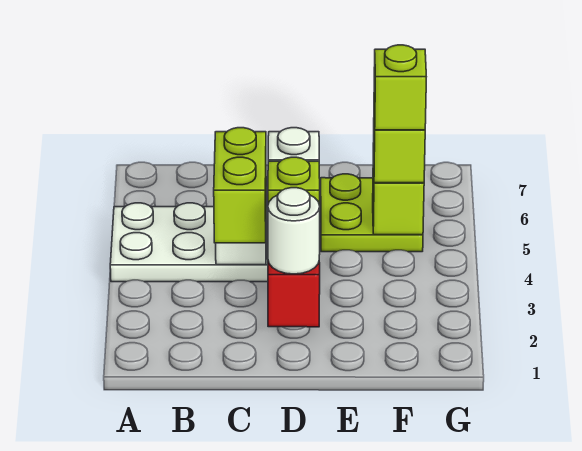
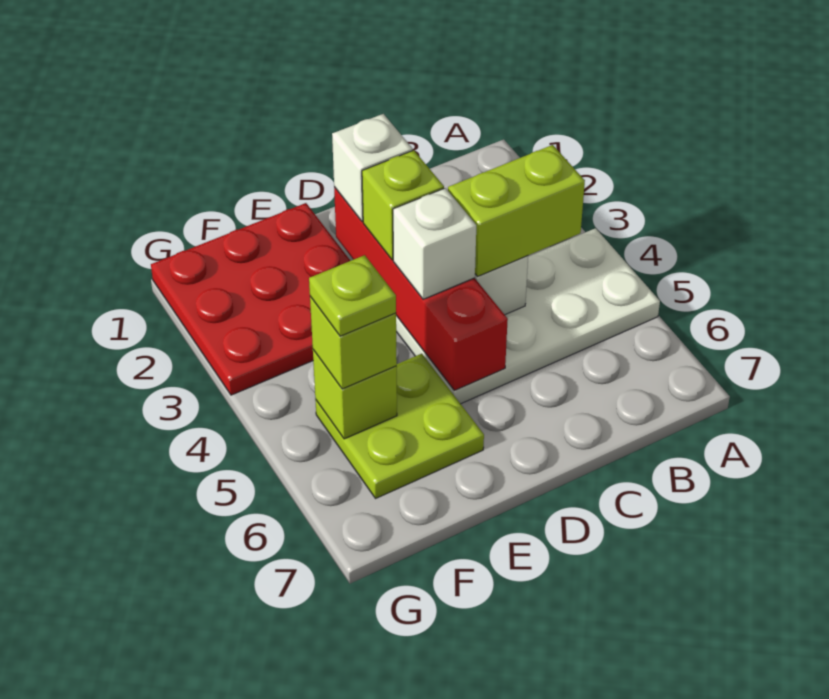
lime 1x2 brick [214,128,266,243] -> lime 1x2 brick turned to [448,145,585,277]
white 1x1 round brick [268,188,320,274] -> white 1x1 brick [332,114,412,221]
none -> red 3x3 plate [151,203,350,395]
lime 1x1 brick [374,45,426,130] -> lime 1x1 plate [309,255,396,336]

